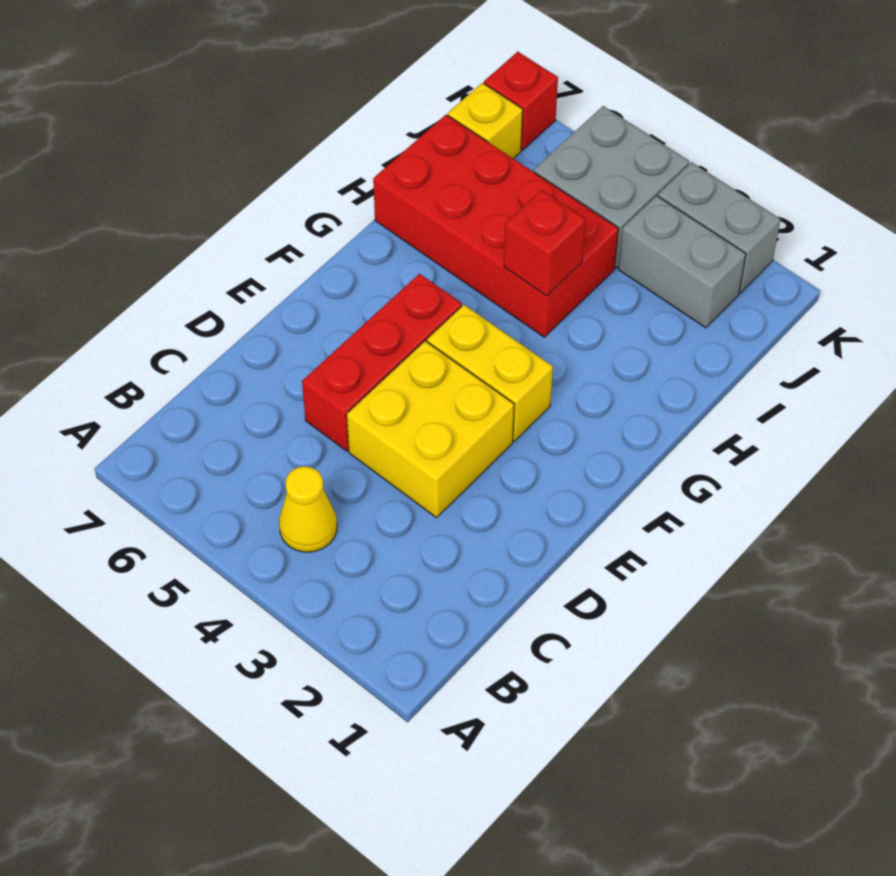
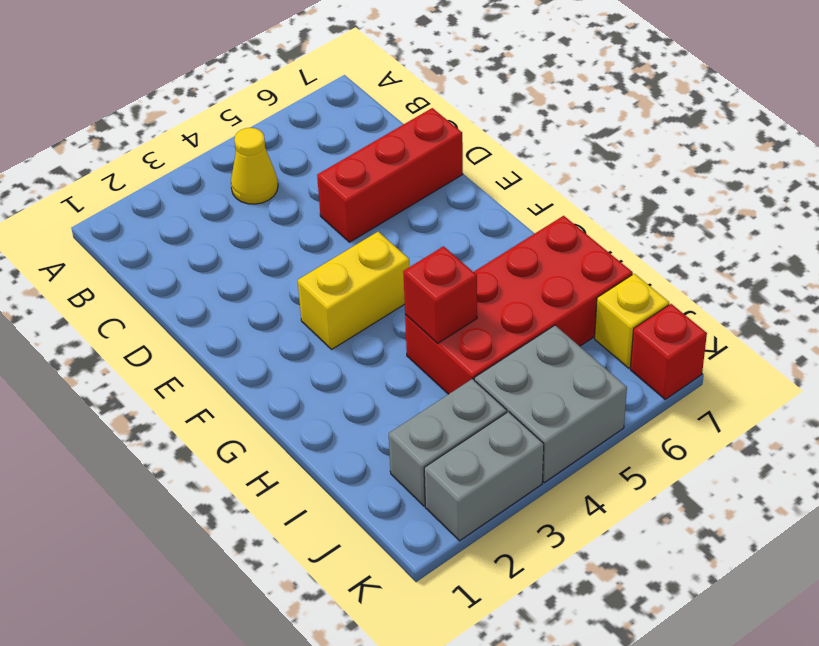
yellow 2x2 brick [347,341,514,518] -> none
red 1x3 brick [302,274,462,451] -> red 1x3 brick turned to [317,108,463,242]

